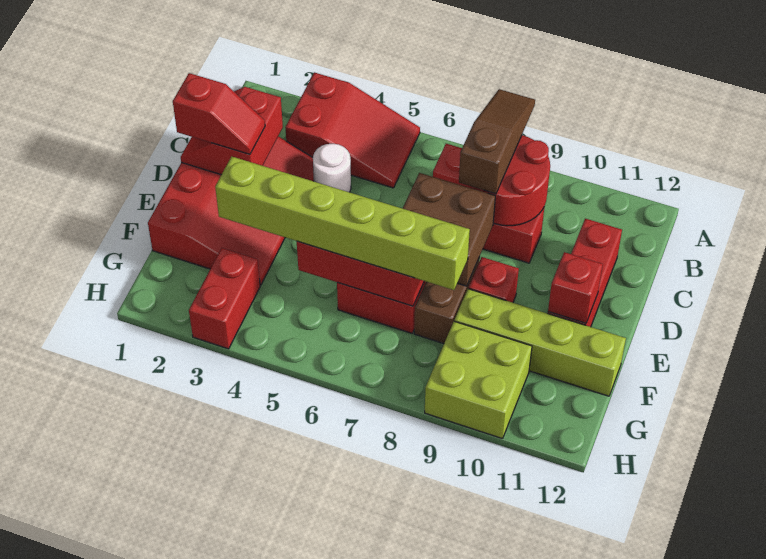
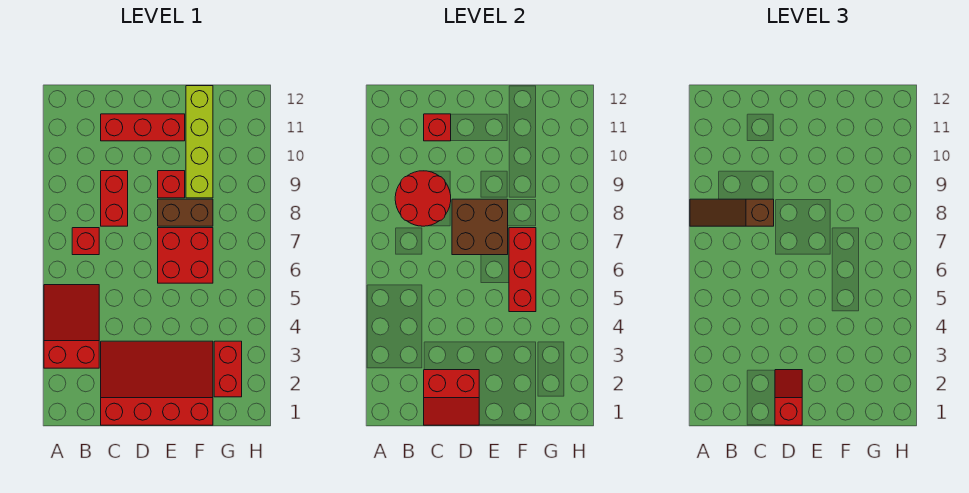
white 1x1 round brick [313,144,351,192] -> none
red 1x1 brick [548,252,603,323] -> red 1x1 brick moved to [424,114,451,141]
lime 1x6 brick [215,157,470,290] -> none
red 1x2 brick [189,248,260,349] -> red 1x2 brick turned to [214,341,242,397]
lime 2x2 brick [425,321,532,439] -> none

